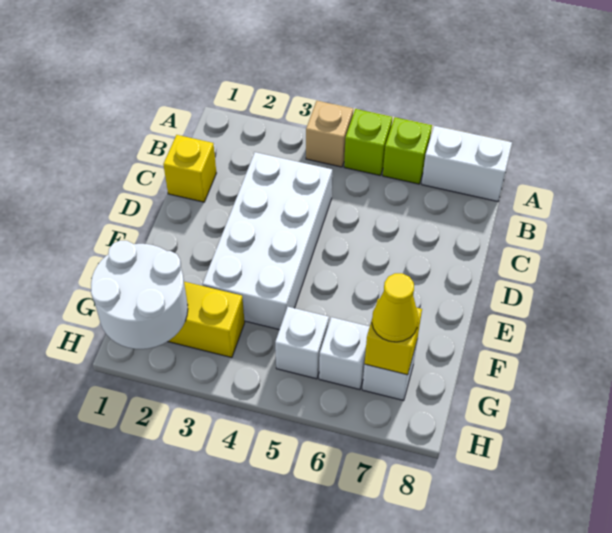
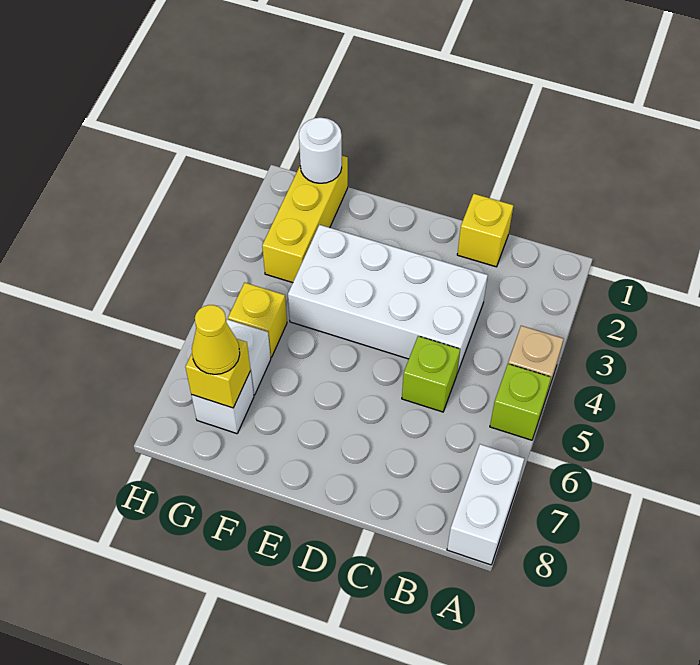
lime 1x1 brick [383,117,432,184] -> lime 1x1 brick moved to [402,336,460,412]
white 2x2 round brick [91,241,188,349] -> white 1x1 round brick [299,118,342,183]
white 1x1 brick [275,307,329,379] -> yellow 1x1 brick [228,283,287,357]

